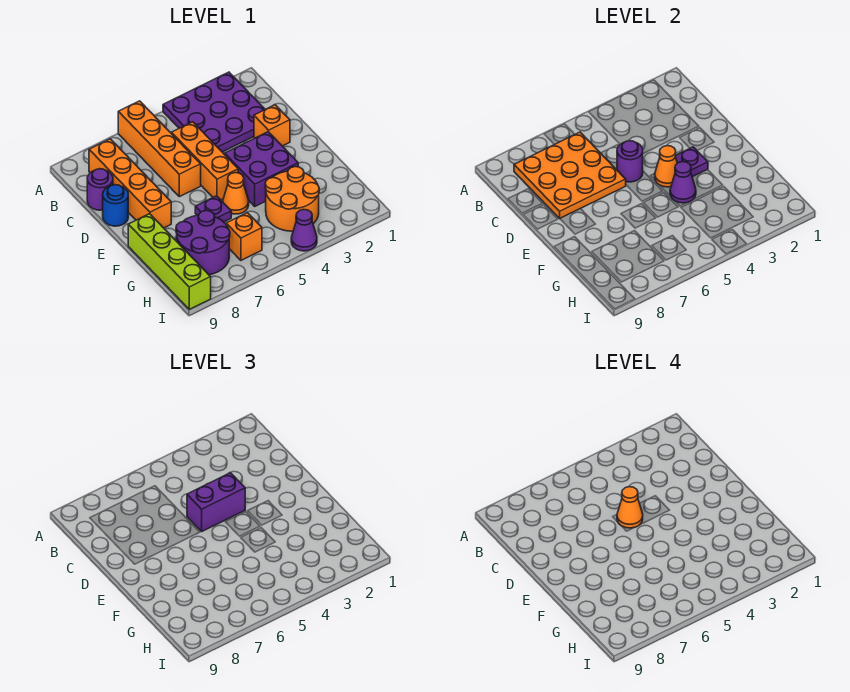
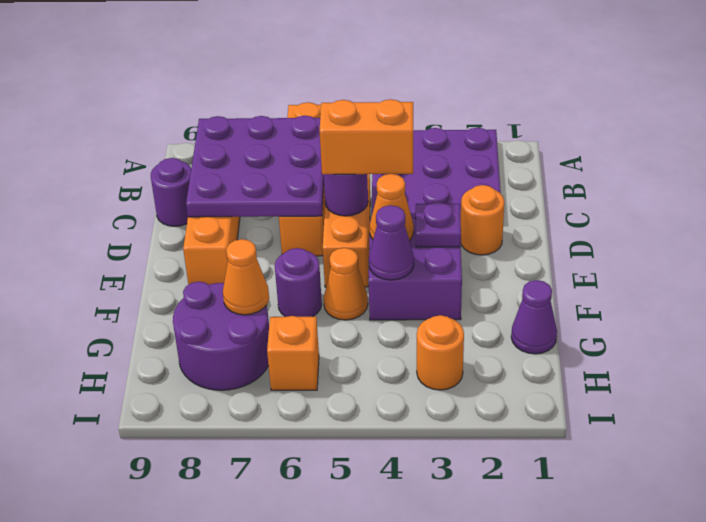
orange 3x3 plate [514,132,626,218] -> purple 3x3 plate [186,116,324,217]
orange 1x1 brick [254,105,290,146] -> orange 1x1 round brick [460,185,504,255]
purple 1x2 brick [187,473,245,531] -> orange 1x2 brick [320,99,413,174]
orange 1x1 cone [617,487,643,528] -> orange 1x1 cone moved to [223,239,269,315]
blue 1x1 round brick [103,185,128,226] -> none
purple 1x1 plate [195,196,231,222] -> purple 1x1 round brick [275,248,322,317]
lime 1x4 brick [128,214,211,309] -> none
orange 2x2 round brick [265,167,319,231] -> orange 1x1 round brick [417,315,464,390]
purple 1x1 cone [291,209,317,251] -> purple 1x1 cone moved to [511,280,557,354]

